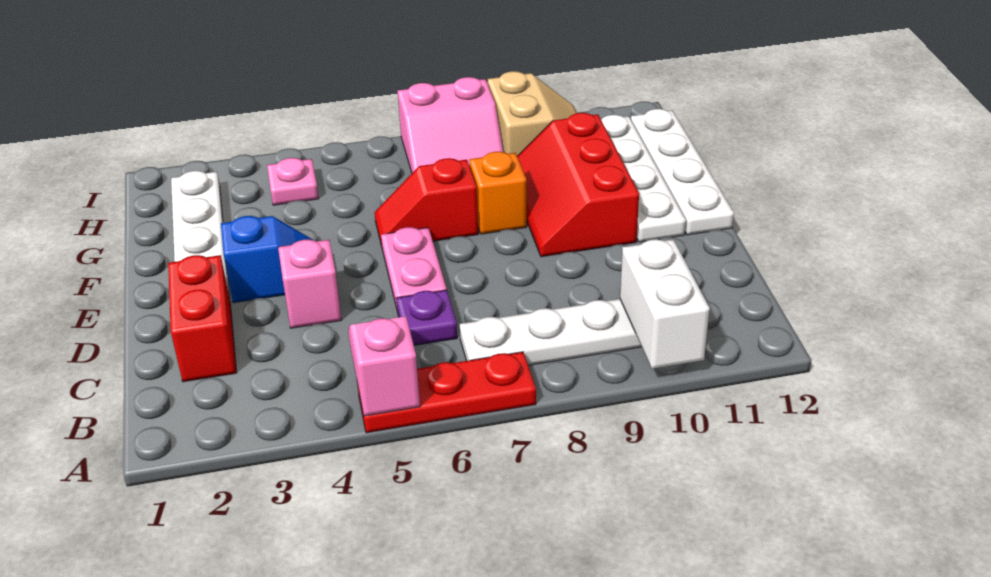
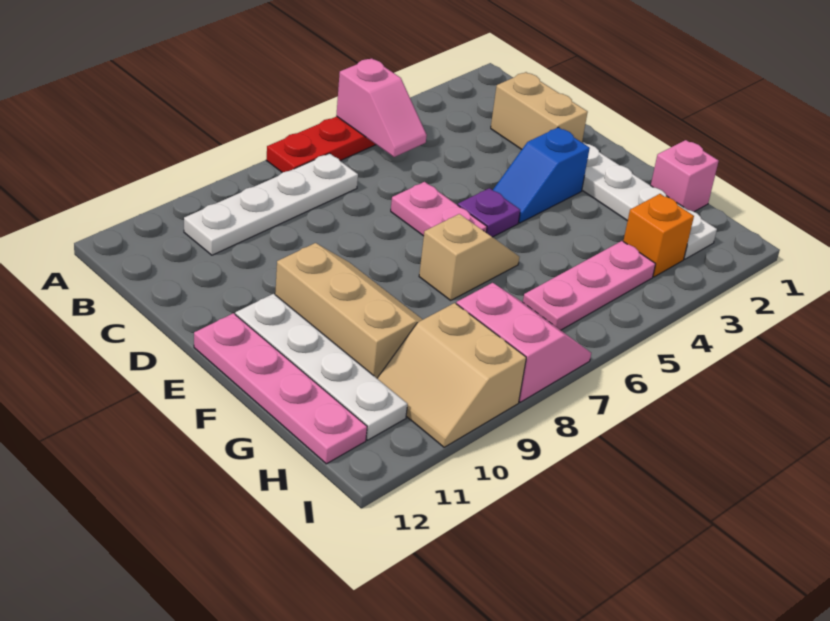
white 1x2 brick [620,239,710,369] -> none
red 1x2 brick [168,255,237,382] -> tan 1x2 brick [491,72,588,149]
purple 1x1 plate [396,290,457,345] -> purple 1x1 plate moved to [458,188,520,237]
pink 1x1 brick [278,240,342,328] -> pink 1x1 brick moved to [651,140,719,212]
red 2x3 slope [517,113,639,257] -> tan 2x3 slope [275,243,423,378]
white 1x4 plate [631,109,734,235] -> pink 1x4 plate [194,313,367,464]
red 1x2 slope [375,158,478,246] -> tan 1x2 slope [419,214,519,300]
orange 1x1 brick [469,152,527,234] -> orange 1x1 brick moved to [623,194,694,277]
pink 1x1 plate [267,158,319,205] -> pink 1x3 plate [523,241,656,330]
pink 2x2 slope [398,77,503,173] -> pink 2x2 slope turned to [456,283,591,402]

